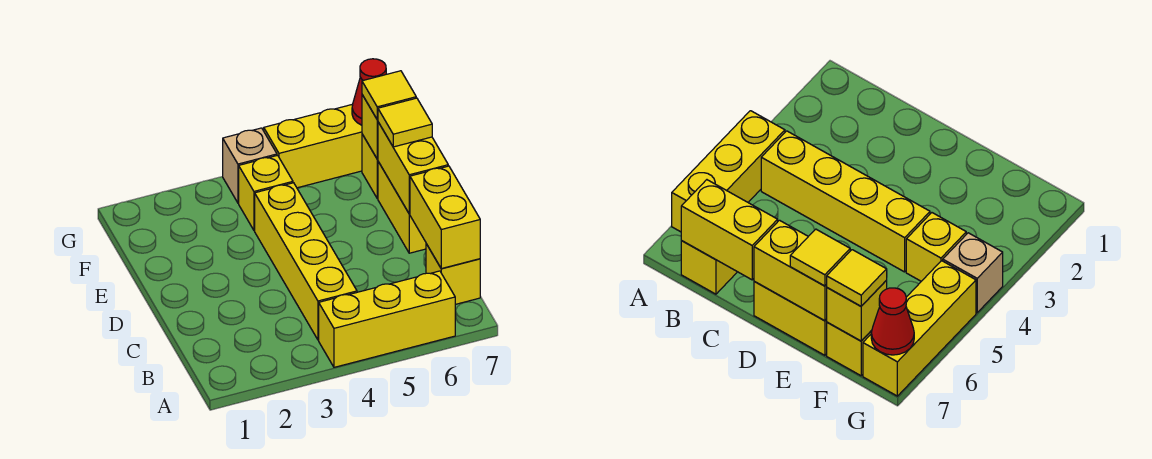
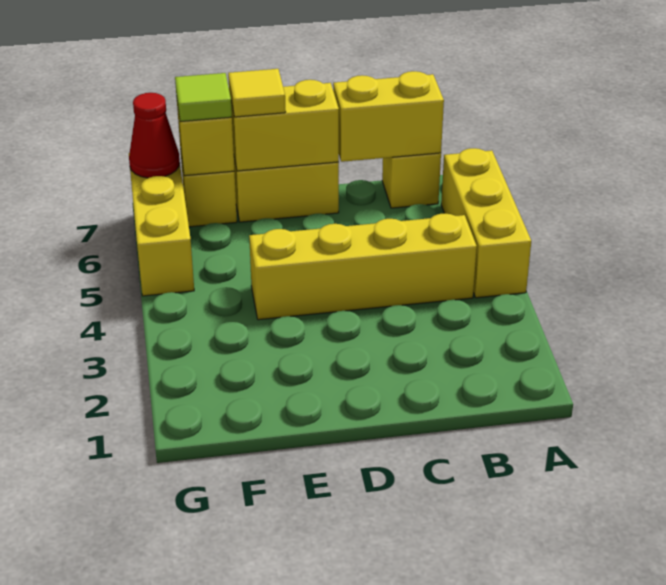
yellow 1x1 brick [239,155,293,230] -> none
yellow 1x1 tile [362,71,416,120] -> lime 1x1 tile [175,73,232,122]
tan 1x1 brick [223,128,277,203] -> none

